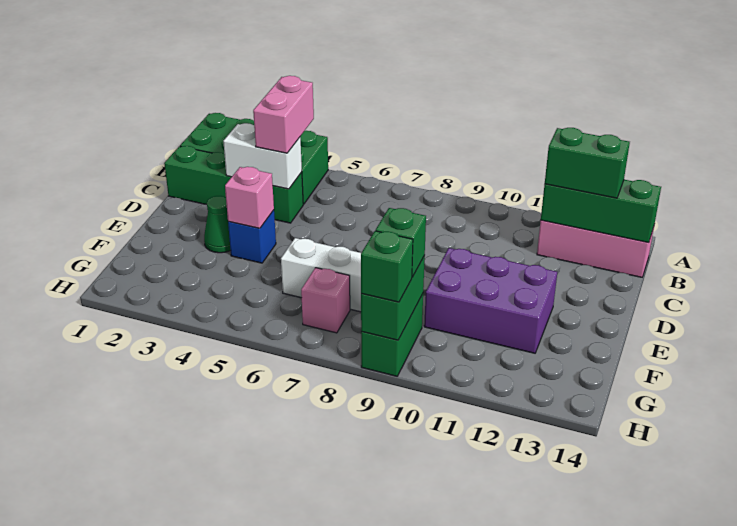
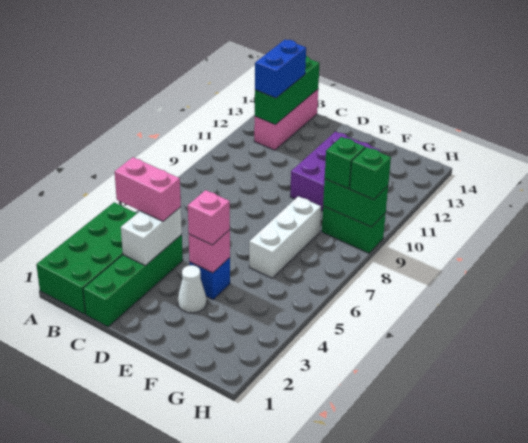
green 1x2 brick [545,128,630,198] -> blue 1x2 brick [255,40,306,98]
green 1x1 cone [204,196,231,253] -> white 1x1 cone [178,265,207,313]
pink 1x1 brick [301,268,350,333] -> pink 1x1 brick moved to [188,190,230,245]

